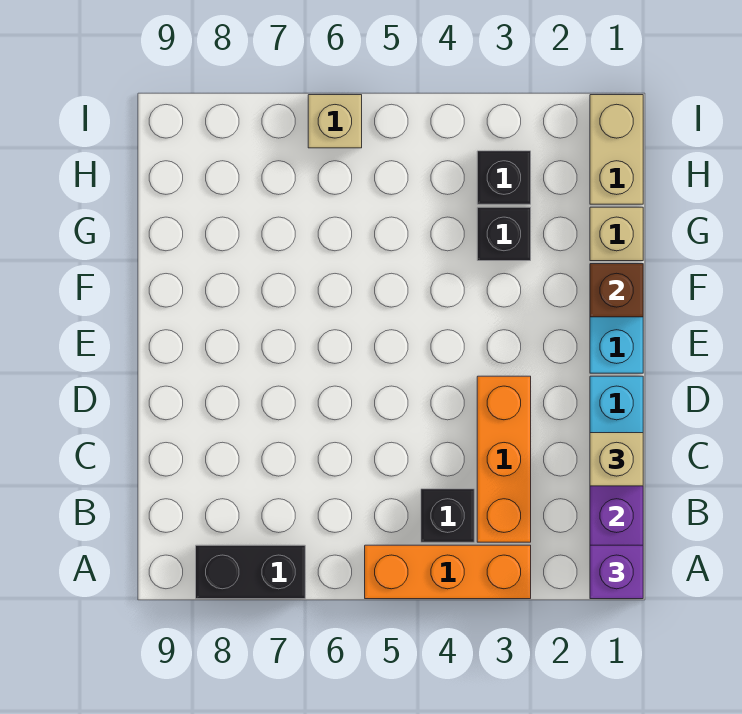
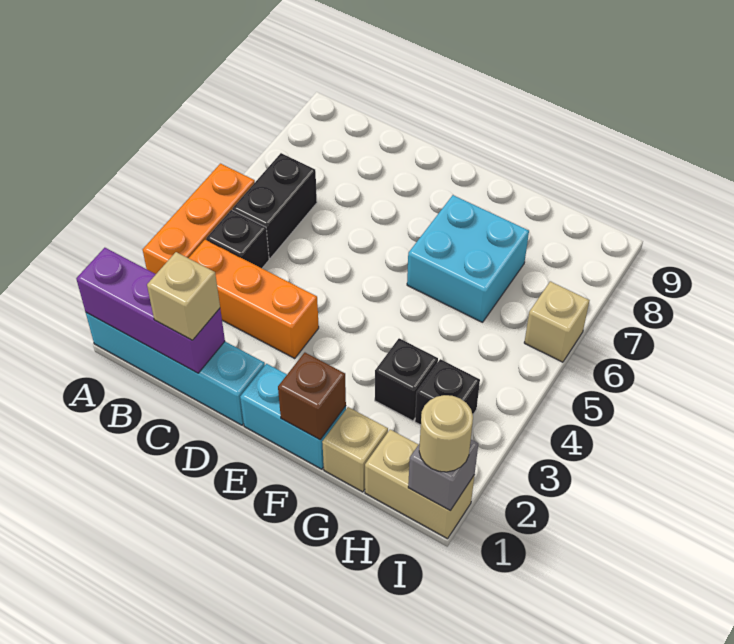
purple 1x1 brick [590,545,643,599] -> none
black 1x2 brick [196,545,305,599] -> black 1x2 brick moved to [232,153,317,258]
none -> cyan 2x2 brick [407,195,529,322]
none -> grey 1x1 brick [408,440,478,510]
none -> tan 1x1 round brick [419,395,473,472]

